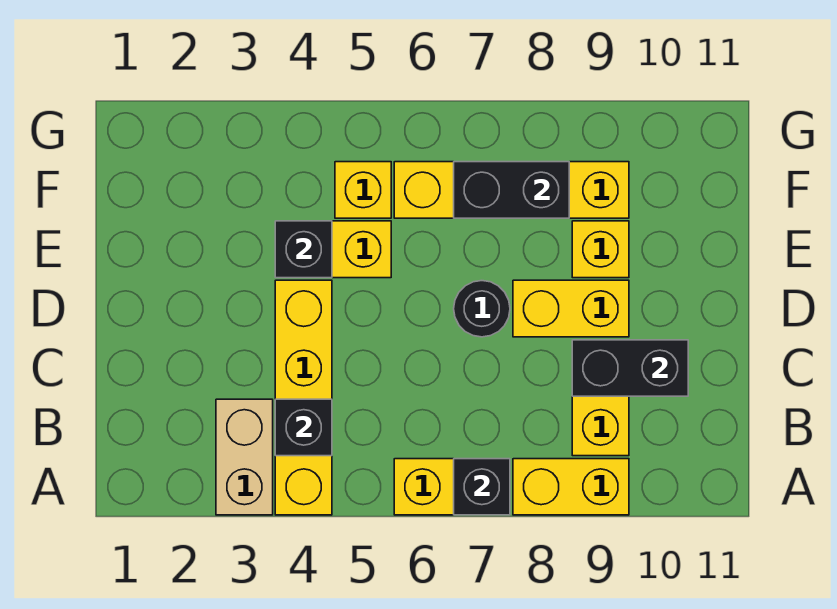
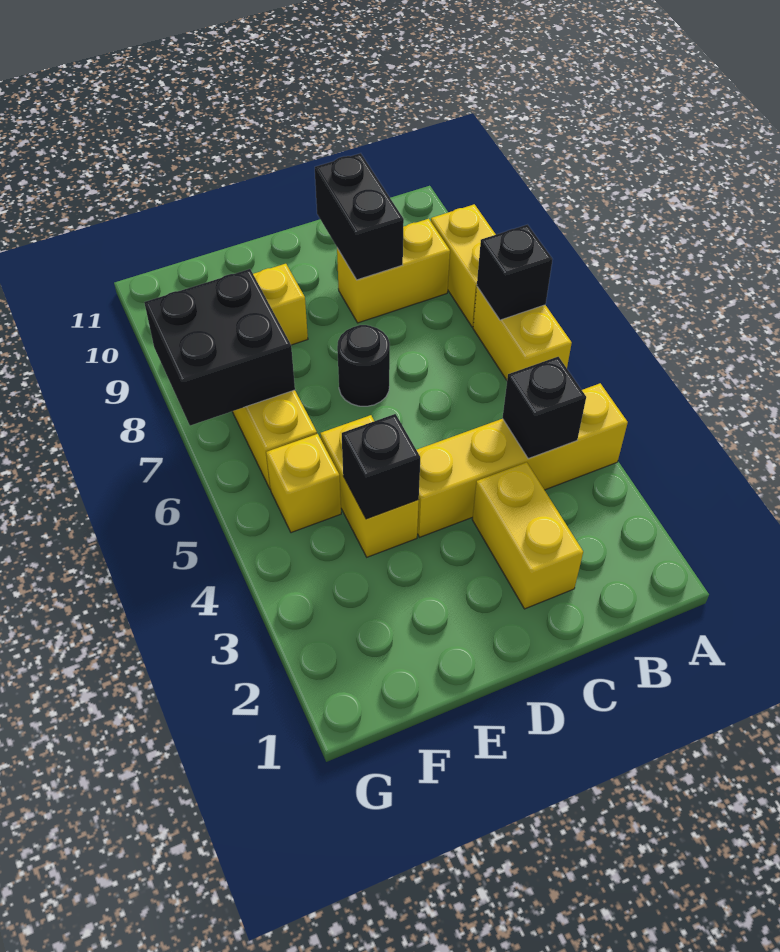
tan 1x2 brick [216,399,273,515] -> none
yellow 1x2 brick [513,280,629,337] -> yellow 1x2 brick moved to [472,462,583,609]
black 1x2 brick [454,162,569,218] -> black 2x2 brick [144,269,295,426]

